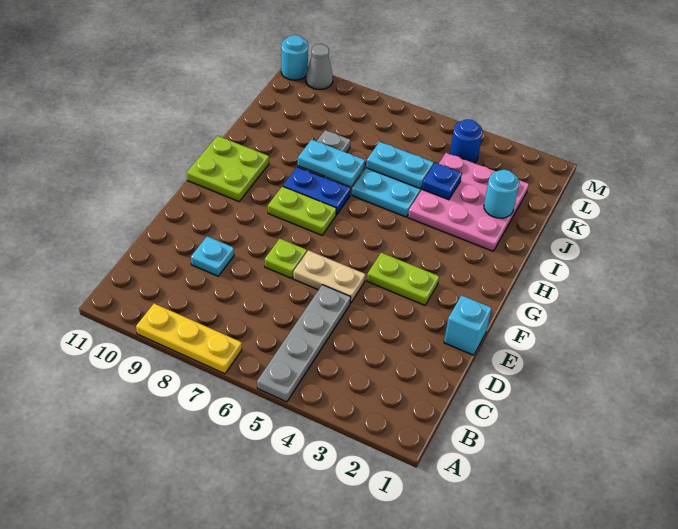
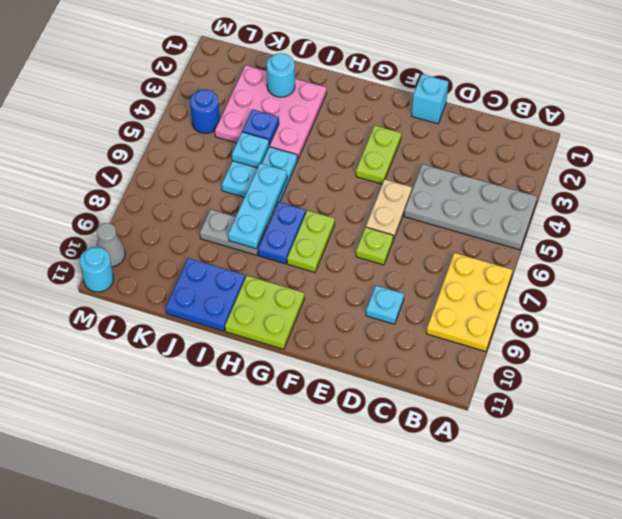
grey 1x4 plate [257,285,351,402] -> grey 2x4 plate [404,164,537,250]
yellow 1x3 plate [136,304,242,374] -> yellow 2x3 plate [426,253,513,352]
cyan 1x2 plate [298,139,365,186] -> cyan 1x3 plate [228,163,287,249]
none -> blue 2x2 plate [166,258,245,331]
cyan 1x2 plate [366,142,434,189] -> cyan 1x1 plate [232,132,269,168]

